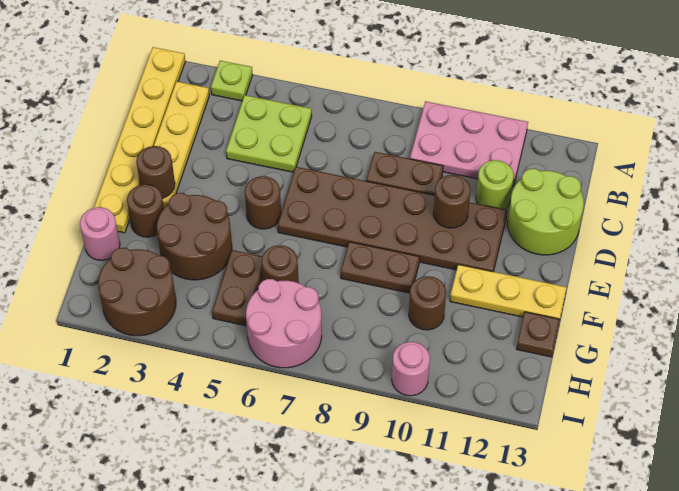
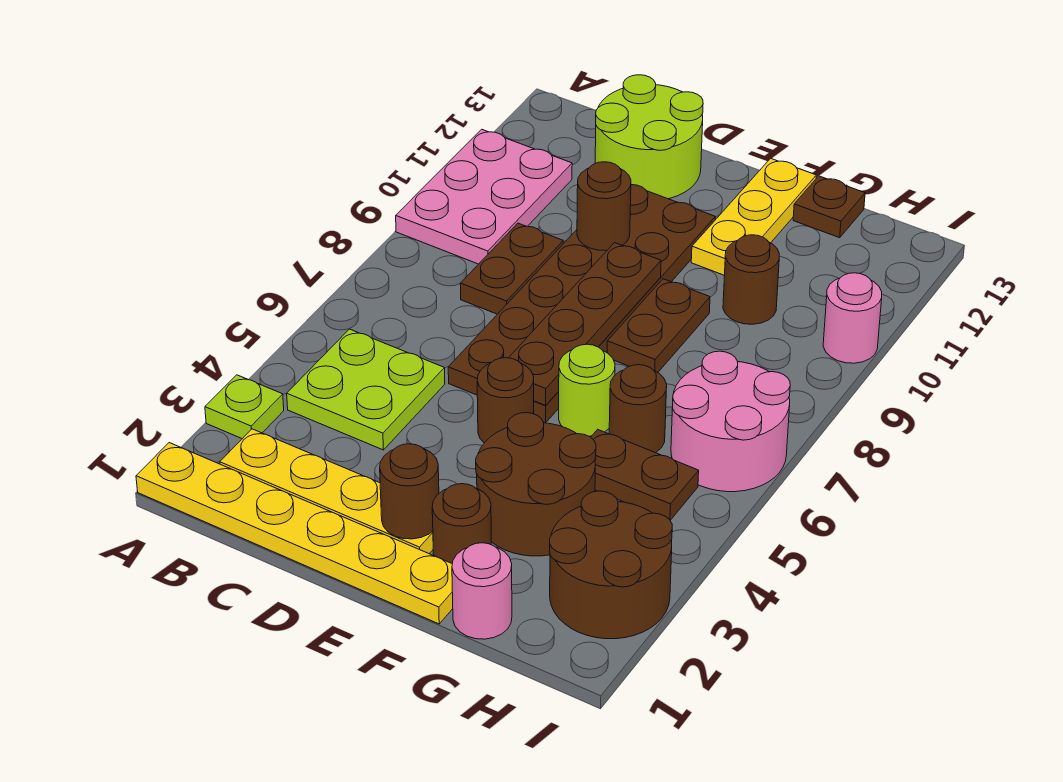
lime 1x1 round brick [476,160,514,209] -> lime 1x1 round brick moved to [559,344,615,436]
none -> brown 1x4 plate [509,243,661,405]

